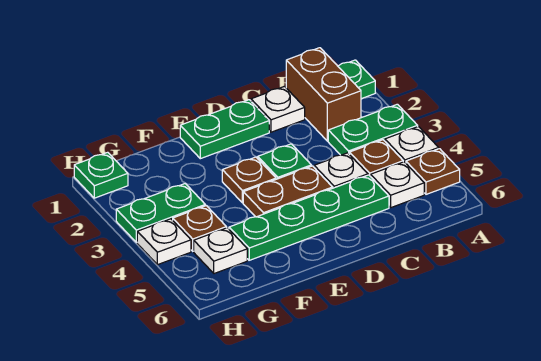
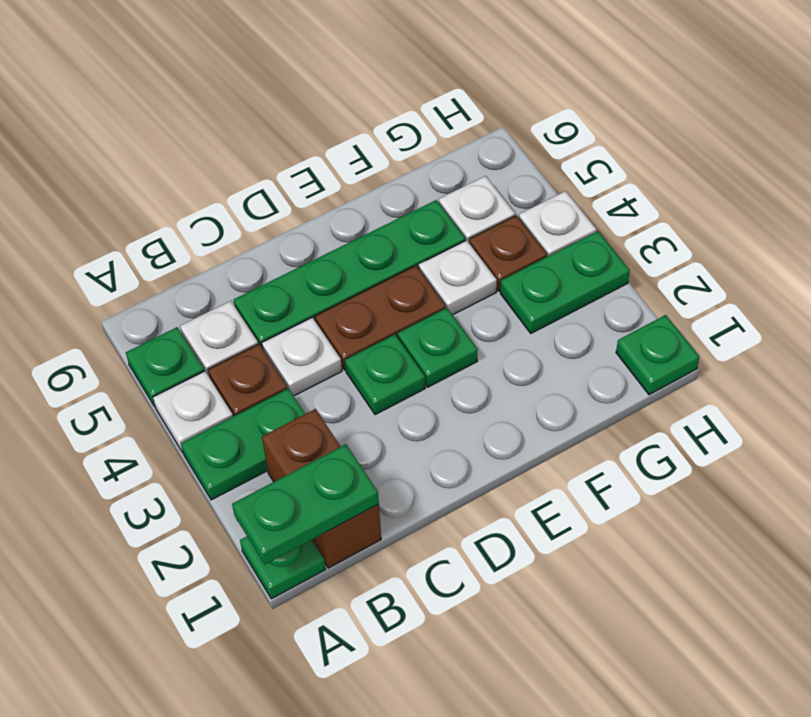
brown 1x1 plate [406,149,460,194] -> green 1x1 plate [126,327,204,406]
white 1x1 plate [251,86,305,132] -> white 1x1 plate moved to [419,240,497,315]
green 1x2 plate [180,100,269,159] -> green 1x2 plate moved to [232,444,379,564]
brown 1x1 plate [222,157,276,203] -> green 1x1 plate [398,308,478,387]

